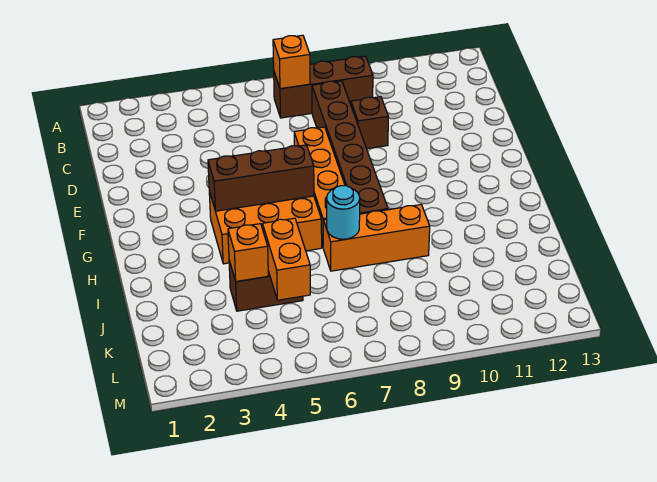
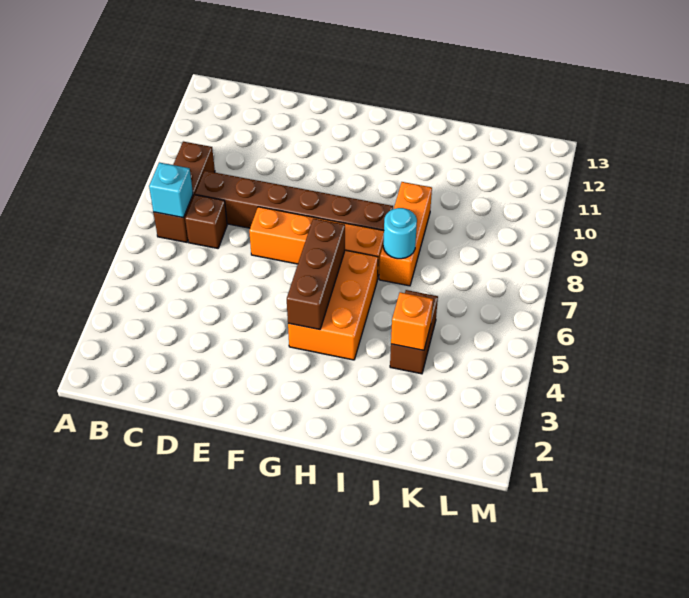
orange 1x1 brick [273,35,310,89] -> cyan 1x1 brick [149,163,193,218]
brown 1x1 brick [351,97,388,149] -> brown 1x1 brick moved to [185,195,227,248]
orange 1x2 brick [262,218,310,300] -> none

